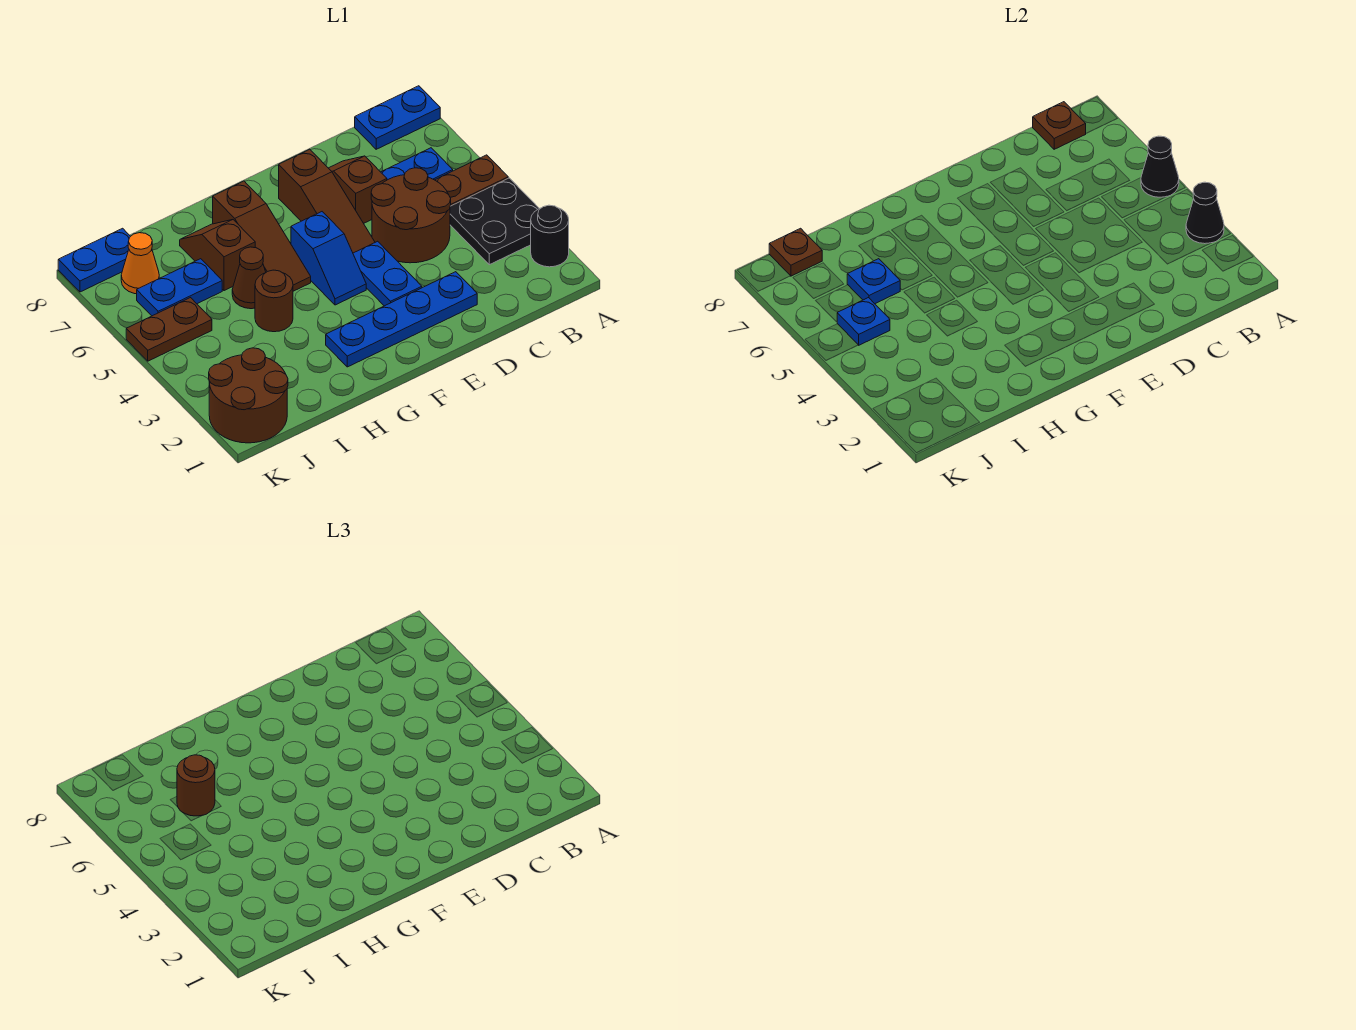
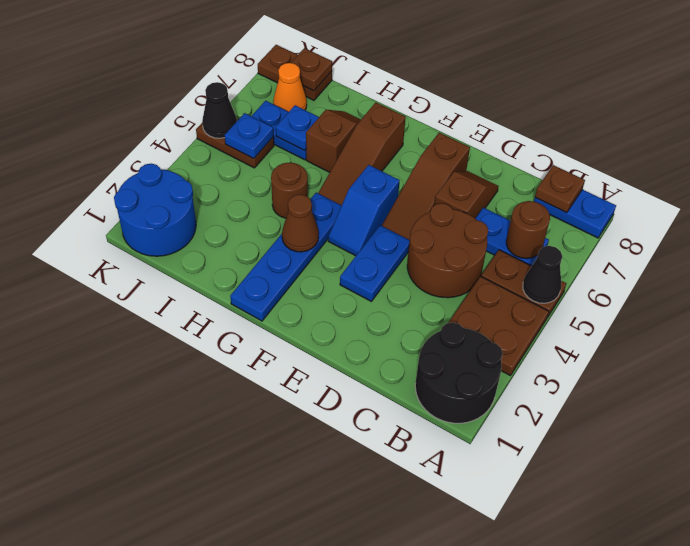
black 1x1 round brick [531,205,569,267] -> black 2x2 round brick [415,322,503,423]
black 2x2 plate [450,178,539,265] -> brown 2x2 plate [448,276,549,376]
black 1x1 cone [1186,182,1224,244] -> black 1x1 cone moved to [202,82,237,138]
blue 1x4 plate [326,272,477,367] -> blue 1x4 plate turned to [230,193,342,321]
brown 1x1 cone [232,247,266,309] -> brown 1x1 cone moved to [282,195,319,252]
brown 1x1 round brick [177,755,215,816] -> brown 1x1 round brick moved to [506,201,550,259]
brown 2x2 round brick [209,348,288,443] -> blue 2x2 round brick [114,164,196,256]
blue 1x2 plate [58,228,131,292] -> brown 1x2 plate [258,45,332,100]

